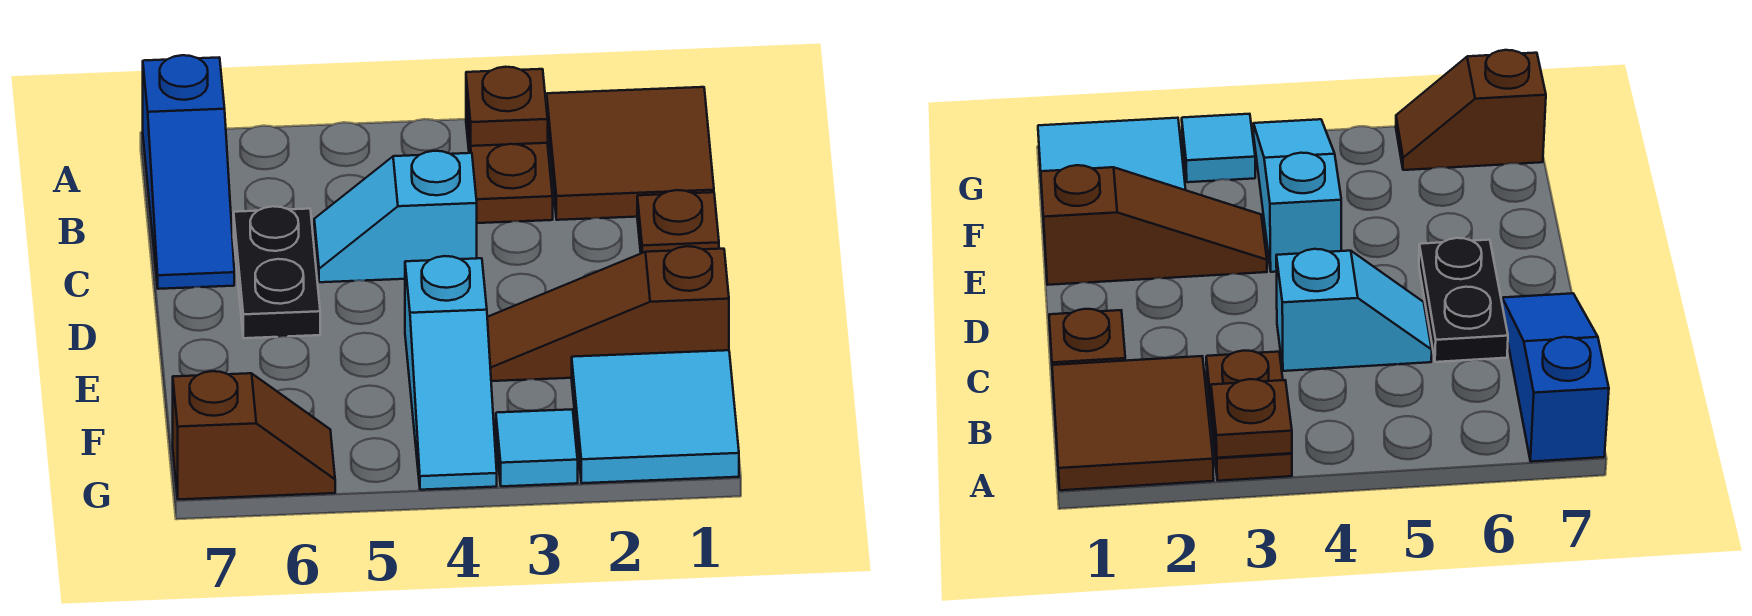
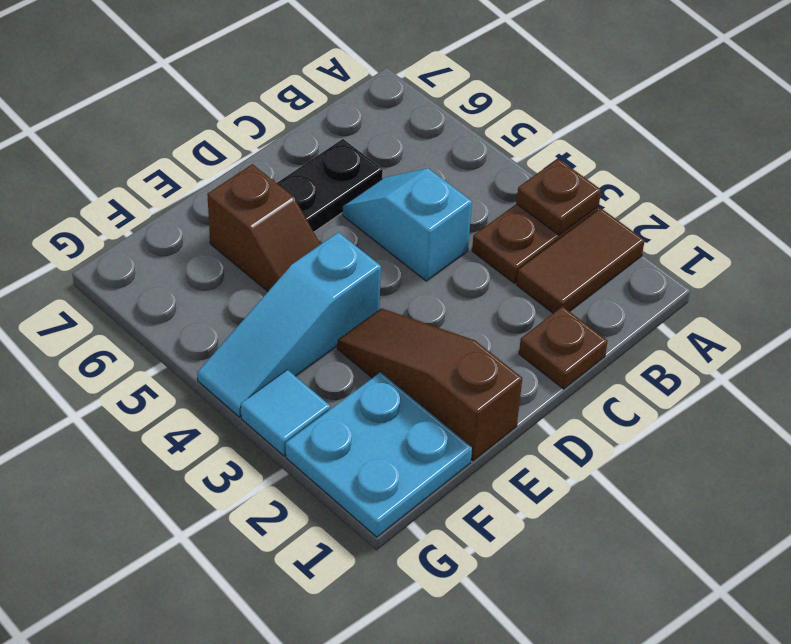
brown 2x2 tile [547,87,714,220] -> brown 1x2 tile [517,208,645,313]
blue 1x3 slope [143,55,234,289] -> none
cyan 2x2 tile [572,350,739,483] -> cyan 2x2 plate [286,372,472,537]
brown 1x2 slope [173,371,335,499] -> brown 1x2 slope moved to [207,164,321,291]

